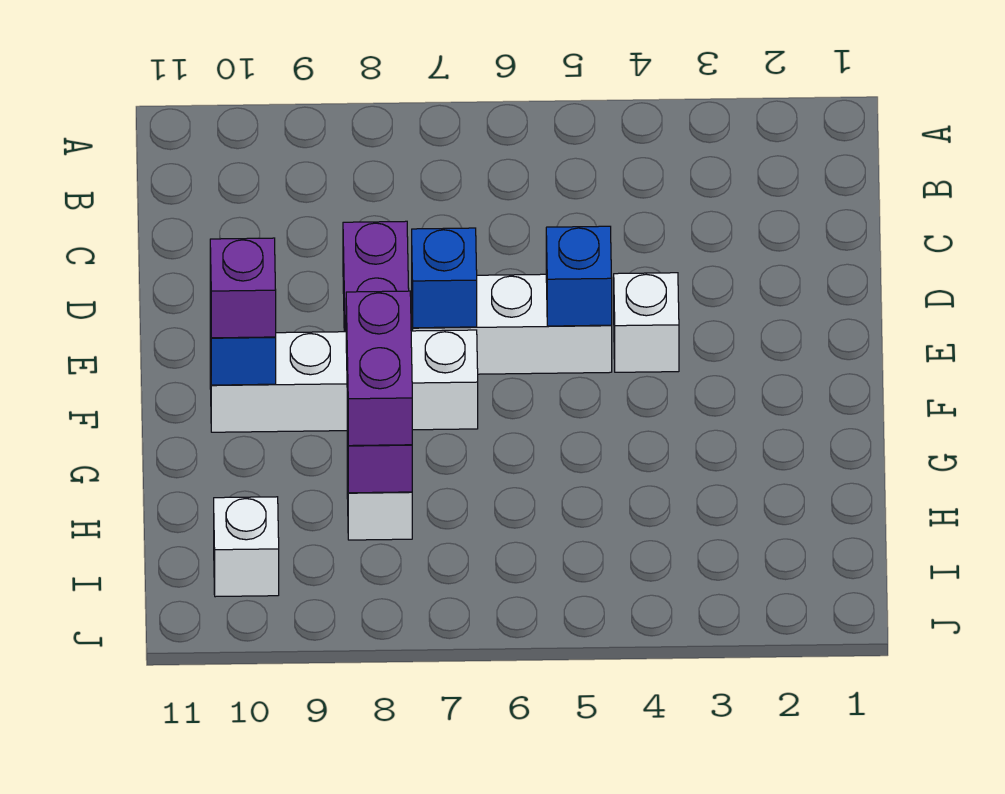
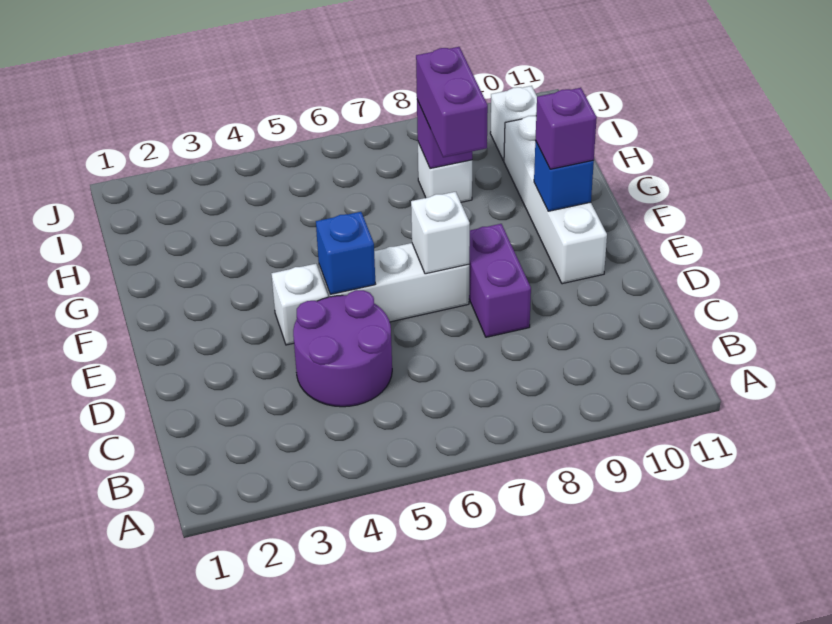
none -> purple 2x2 round brick [293,290,392,407]
blue 1x1 brick [412,228,477,328] -> white 1x1 brick [411,192,470,274]
white 1x4 brick [210,330,478,432] -> white 1x4 brick turned to [504,116,607,284]

